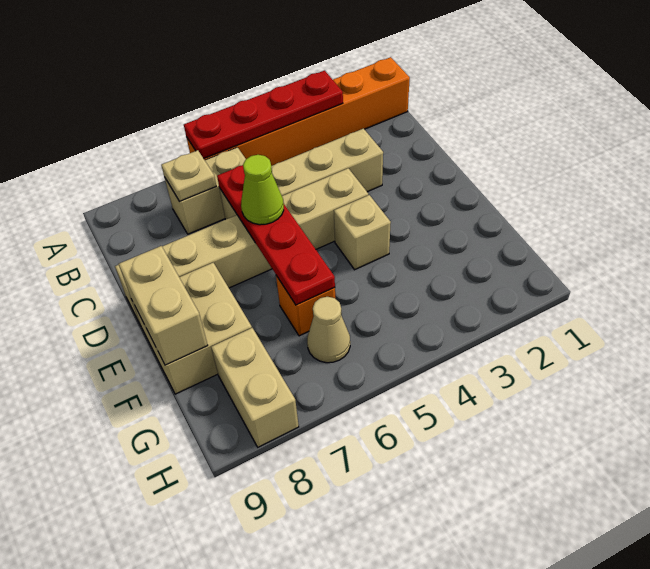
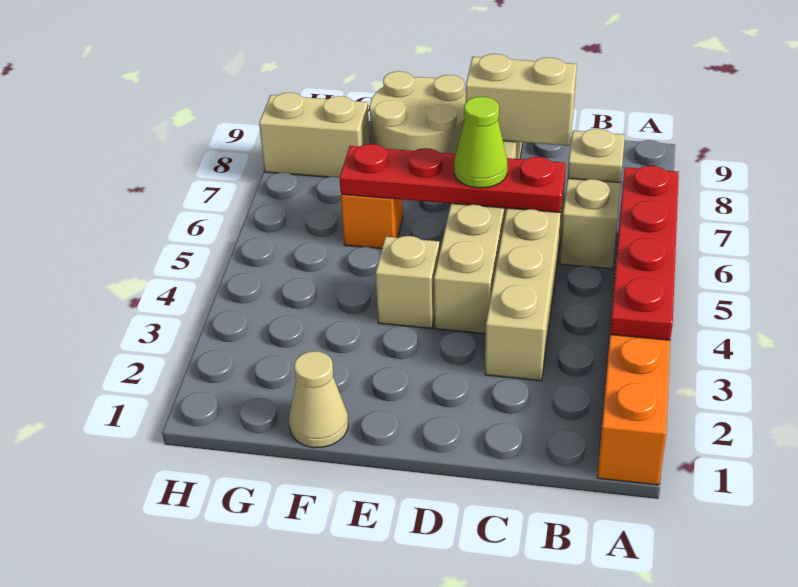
tan 2x2 brick [132,263,252,394] -> tan 2x2 round brick [370,71,466,154]
tan 1x2 brick [119,246,208,365] -> tan 1x2 brick moved to [466,54,577,146]
tan 1x1 cone [307,297,350,363] -> tan 1x1 cone moved to [289,351,348,448]

